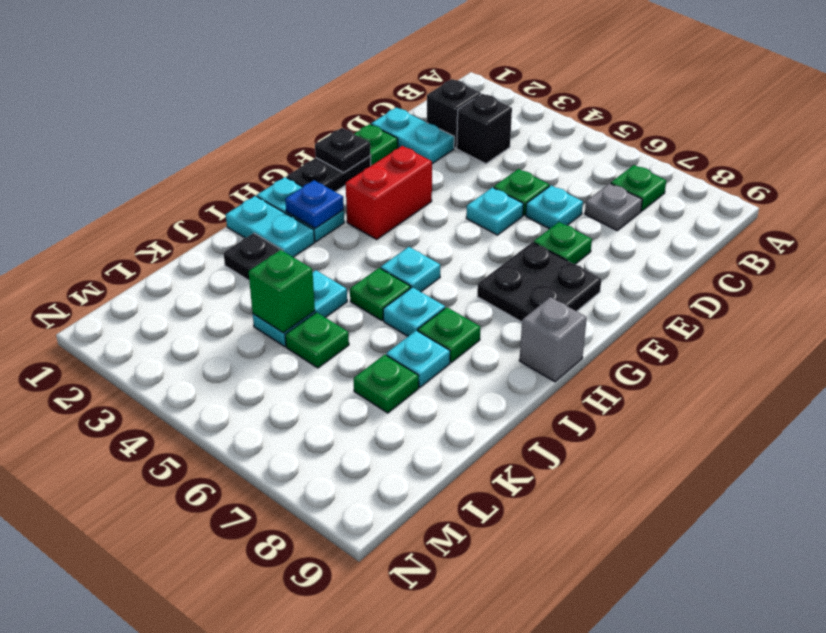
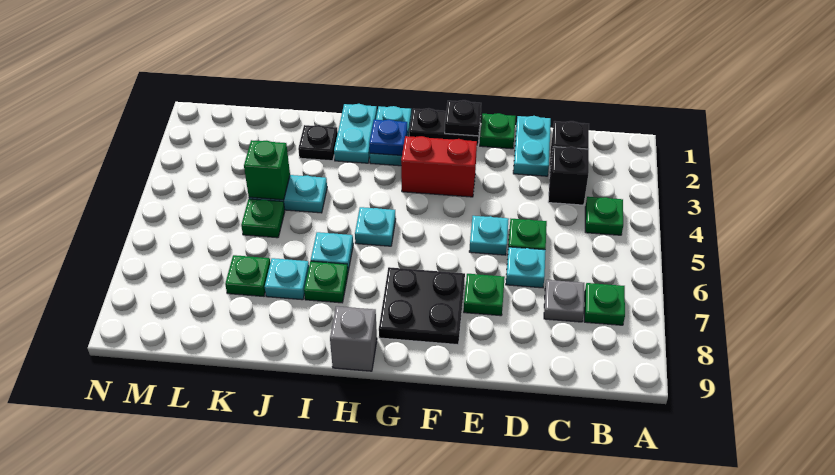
green 1x1 plate [350,268,411,321] -> green 1x1 plate moved to [585,197,623,235]

